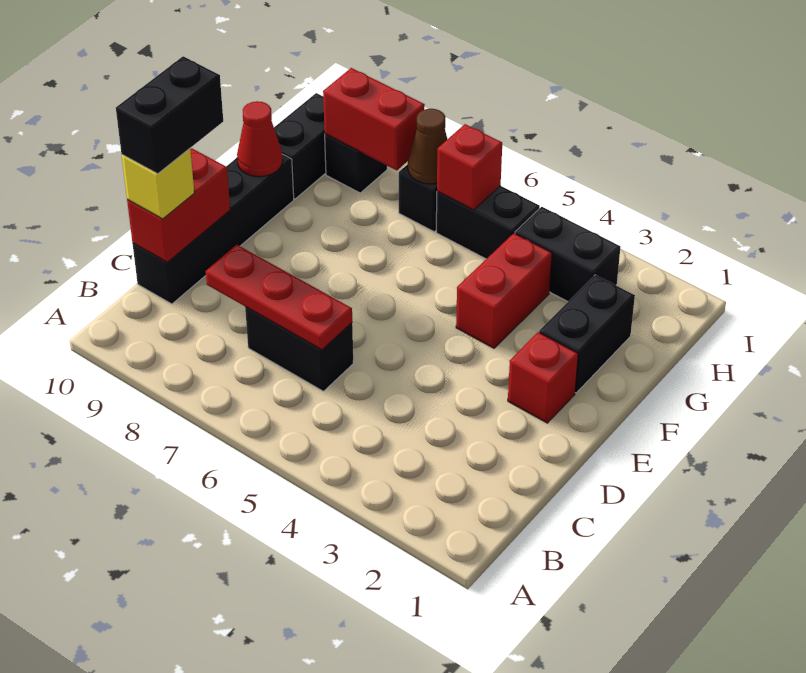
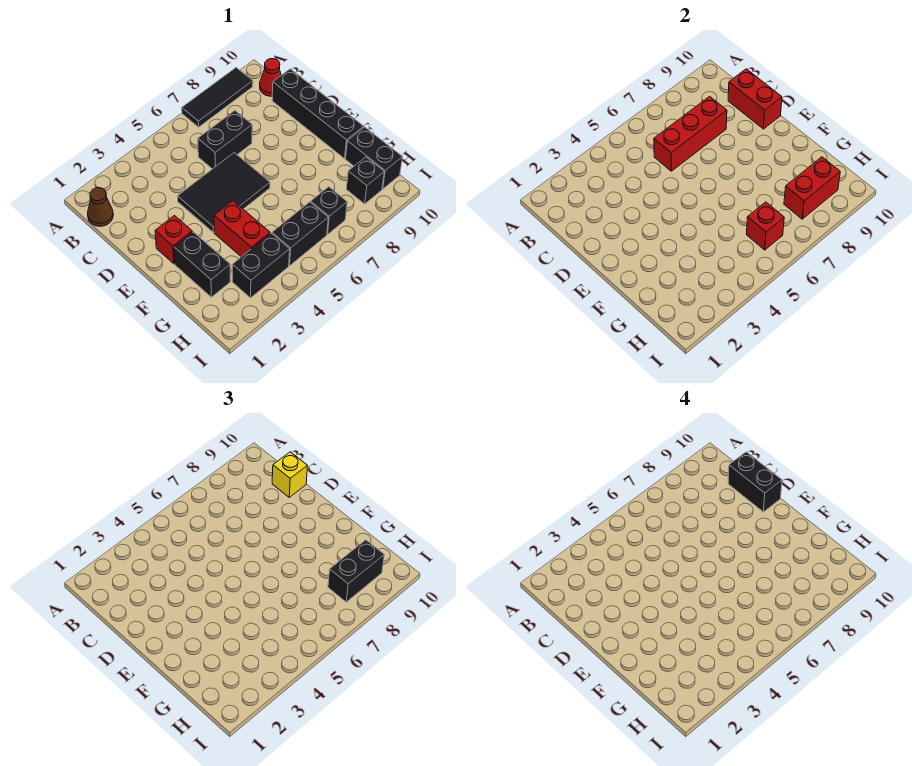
none -> black 1x3 tile [182,68,253,127]
red 1x3 plate [206,245,352,350] -> red 1x3 brick [654,96,727,171]
none -> black 2x3 tile [178,153,270,232]
red 1x1 cone [237,101,283,177] -> red 1x1 cone moved to [260,59,281,96]
brown 1x1 cone [408,109,447,184] -> brown 1x1 cone moved to [88,188,113,226]
none -> black 1x2 brick [328,540,384,602]

